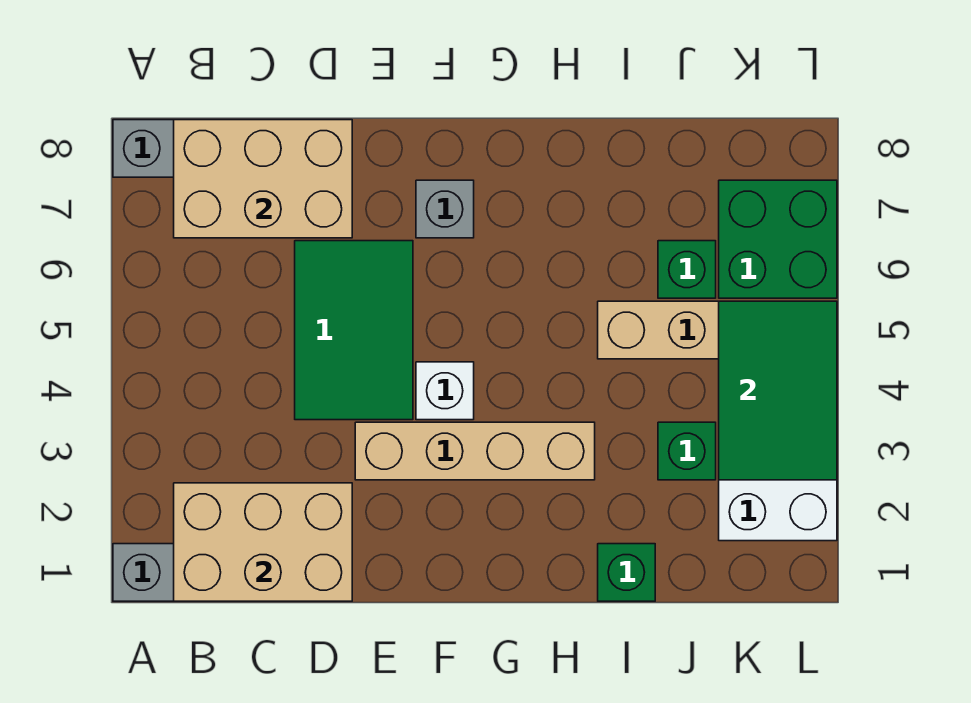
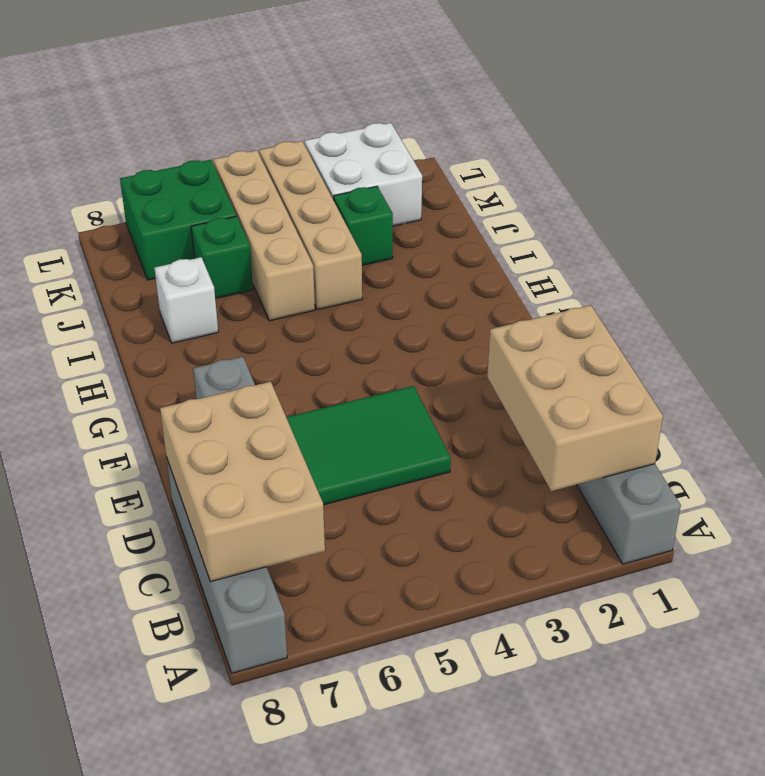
tan 1x4 brick [355,422,595,480] -> tan 1x4 brick moved to [259,141,362,310]
white 1x1 brick [416,362,474,420] -> white 1x1 brick moved to [154,257,218,343]
green 1x1 brick [598,544,655,601] -> none
green 2x3 tile [719,301,837,480] -> none

